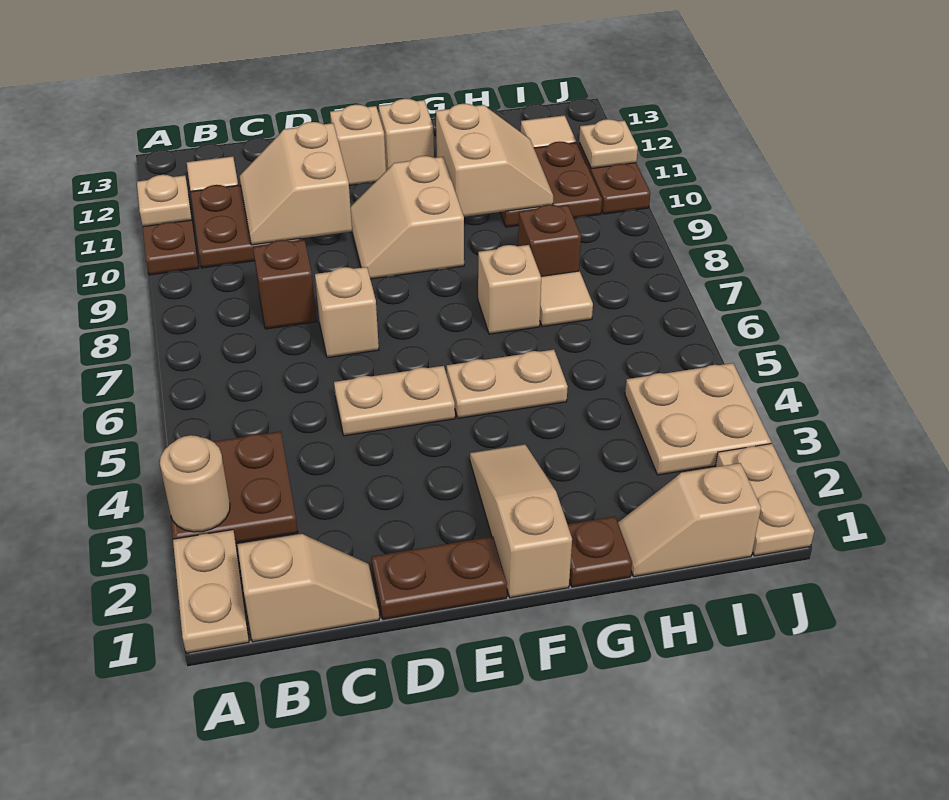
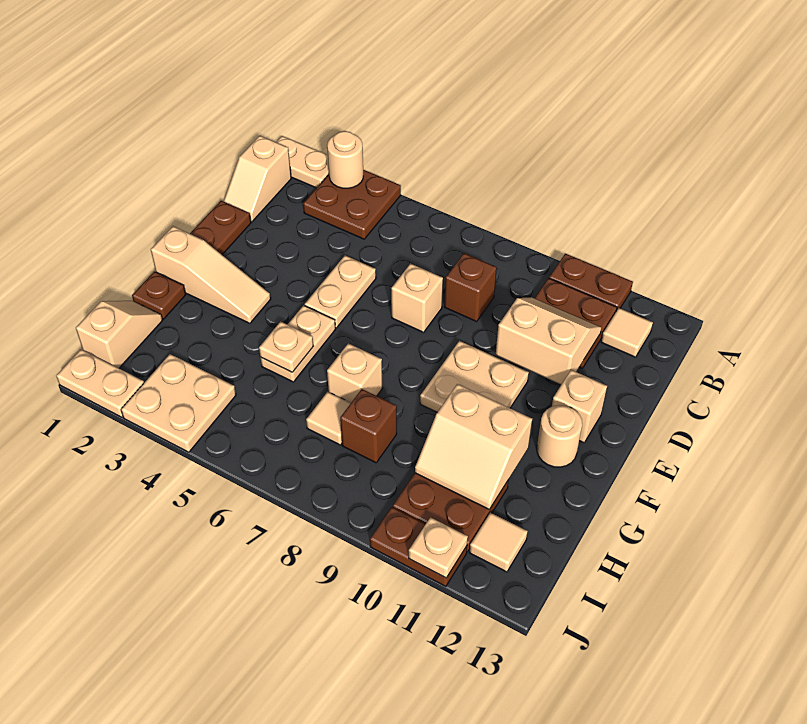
tan 1x1 plate [137,175,192,227] -> tan 1x1 plate moved to [259,322,313,372]
tan 2x2 slope [350,156,464,279] -> tan 2x2 plate [420,341,529,412]
tan 1x1 brick [379,99,434,171] -> tan 1x1 round brick [537,405,582,467]

